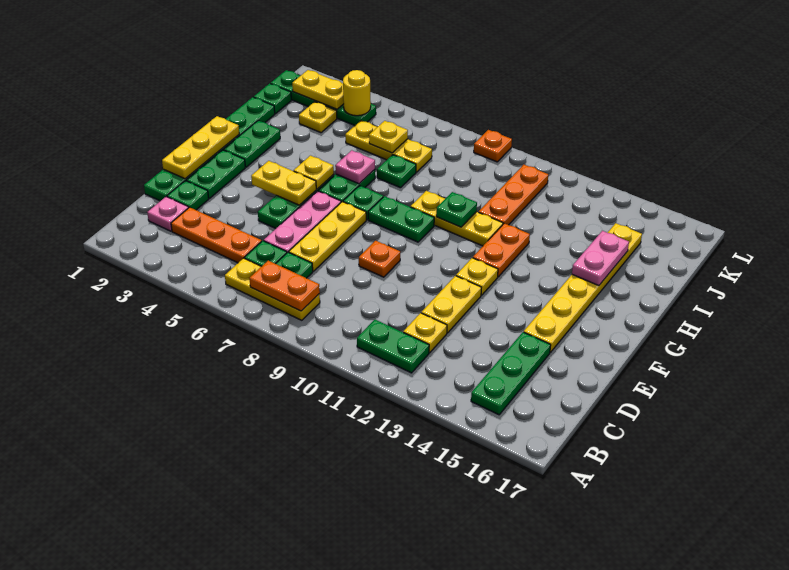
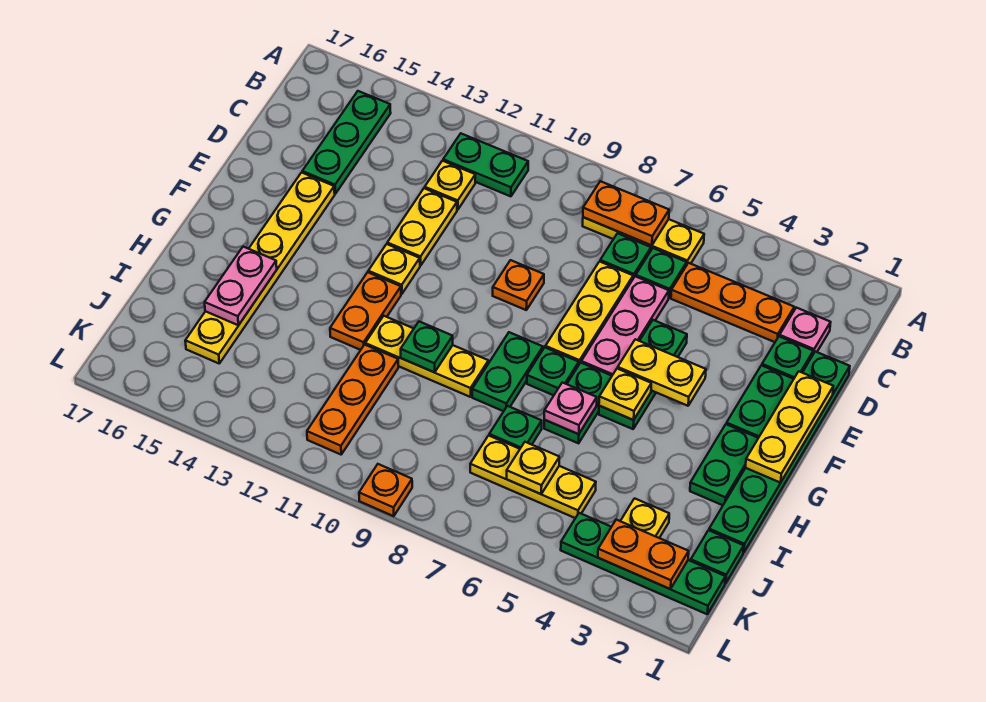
green 1x2 plate [368,196,434,242] -> green 1x2 plate turned to [472,332,543,411]
yellow 1x2 plate [292,70,344,109] -> orange 1x2 plate [598,520,689,589]
yellow 1x1 round brick [343,70,371,116] -> none

